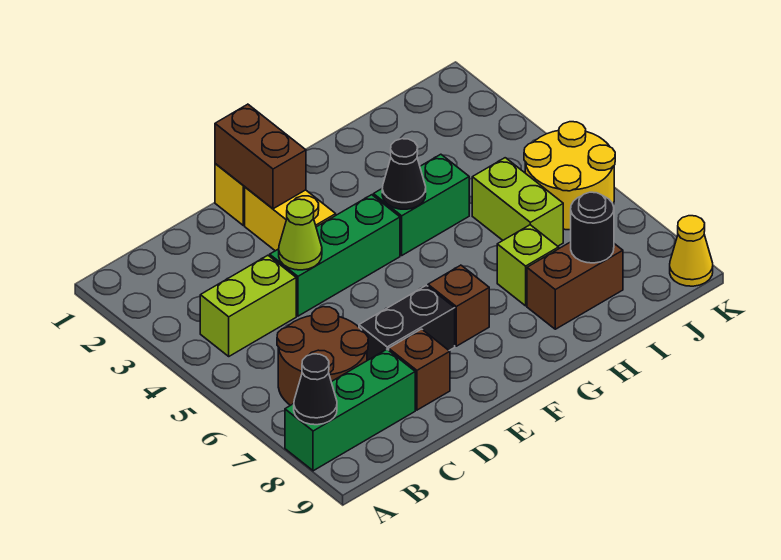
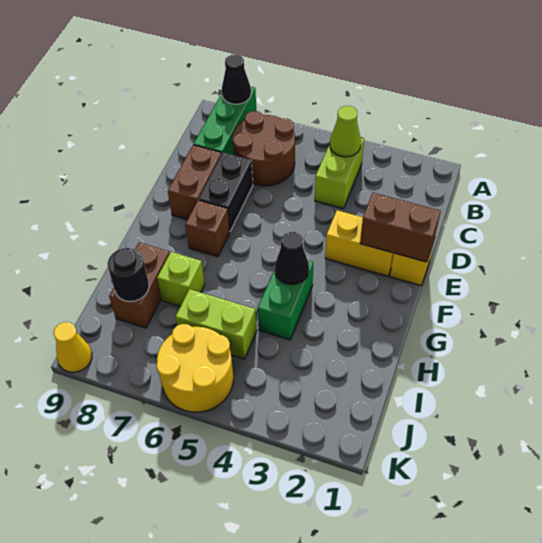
green 1x3 brick [270,195,400,316] -> none
lime 1x1 cone [279,199,322,270] -> lime 1x1 cone moved to [330,106,361,157]
brown 1x1 brick [389,329,450,410] -> brown 1x2 brick [168,145,222,220]

